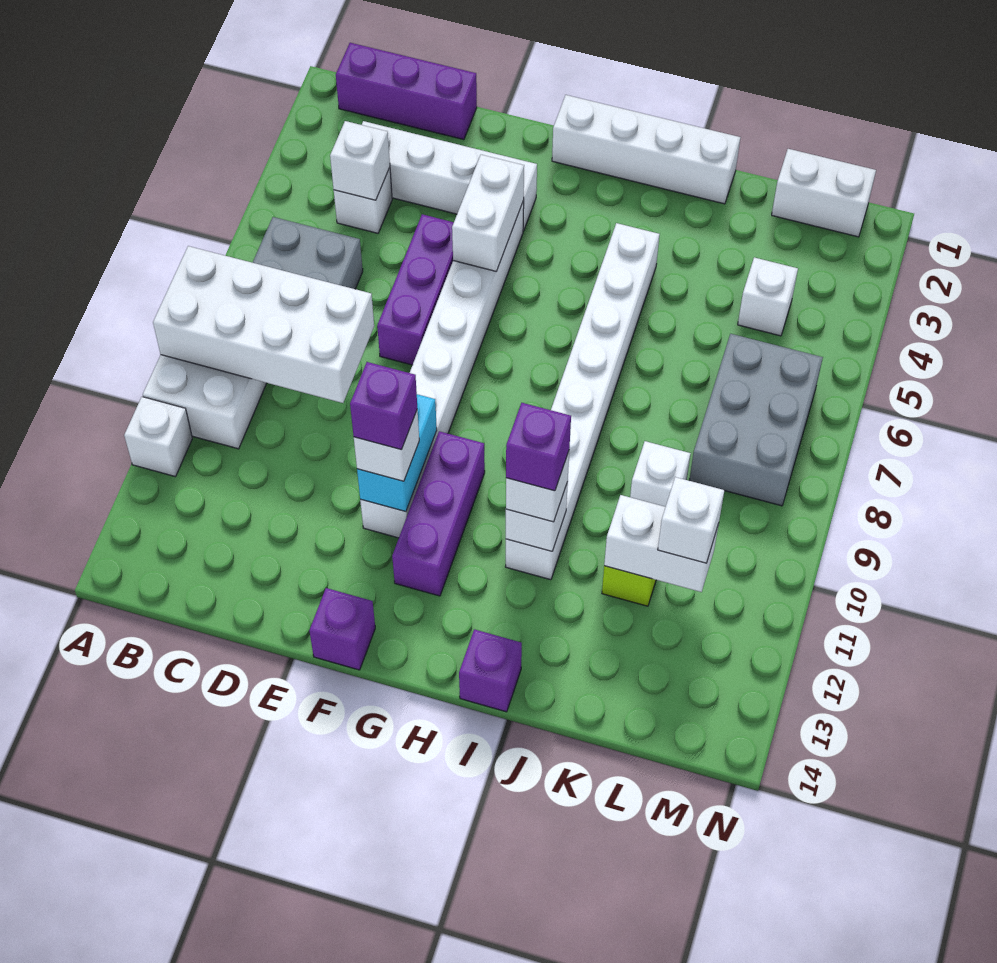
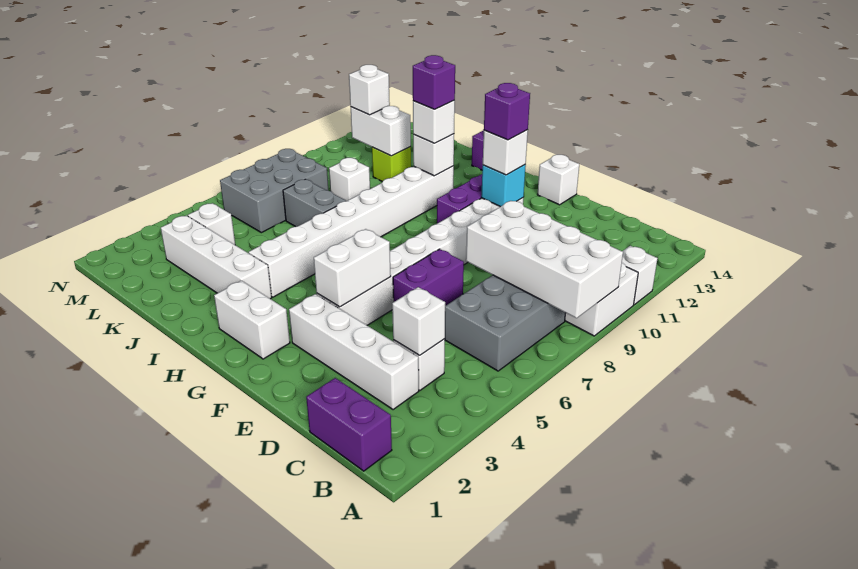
purple 1x3 brick [336,43,477,140] -> purple 1x2 brick [306,378,392,471]
purple 1x3 brick [377,214,454,365] -> purple 1x2 brick [393,249,464,306]
cyan 1x2 brick [357,394,437,512] -> cyan 1x1 brick [481,165,526,207]
purple 1x1 brick [309,588,375,670] -> white 1x1 brick [537,155,579,205]
white 1x4 brick [552,95,740,204] -> white 1x4 brick moved to [161,215,272,299]
none -> grey 1x2 brick [283,180,346,227]
white 1x2 brick [772,149,876,237] -> white 1x2 brick moved to [214,281,290,359]

